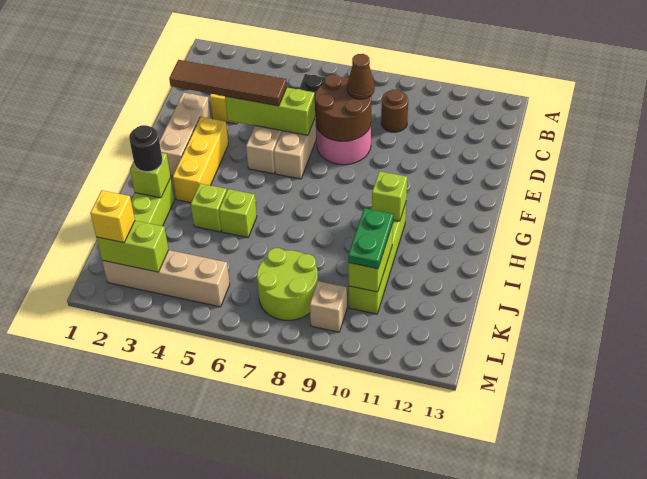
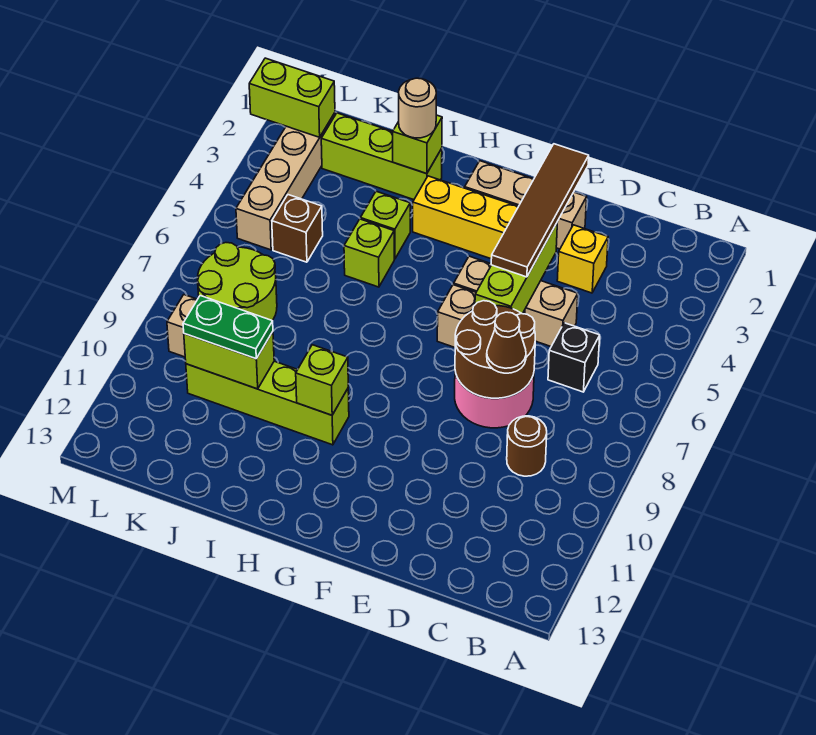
black 1x1 round brick [129,125,163,172] -> tan 1x1 round brick [399,78,436,138]
none -> brown 1x1 brick [272,195,323,262]
lime 1x2 brick [96,221,169,272] -> lime 1x2 brick turned to [249,58,335,137]
yellow 1x1 brick [90,190,135,243] -> none

